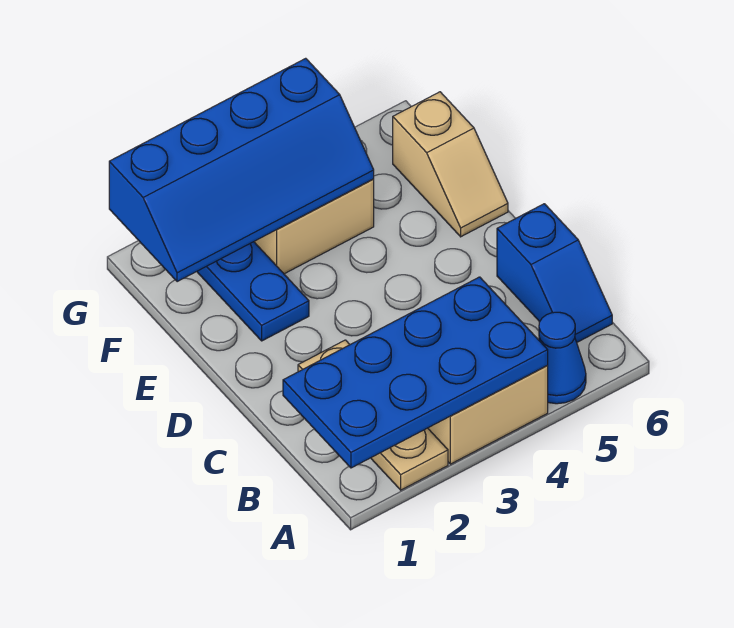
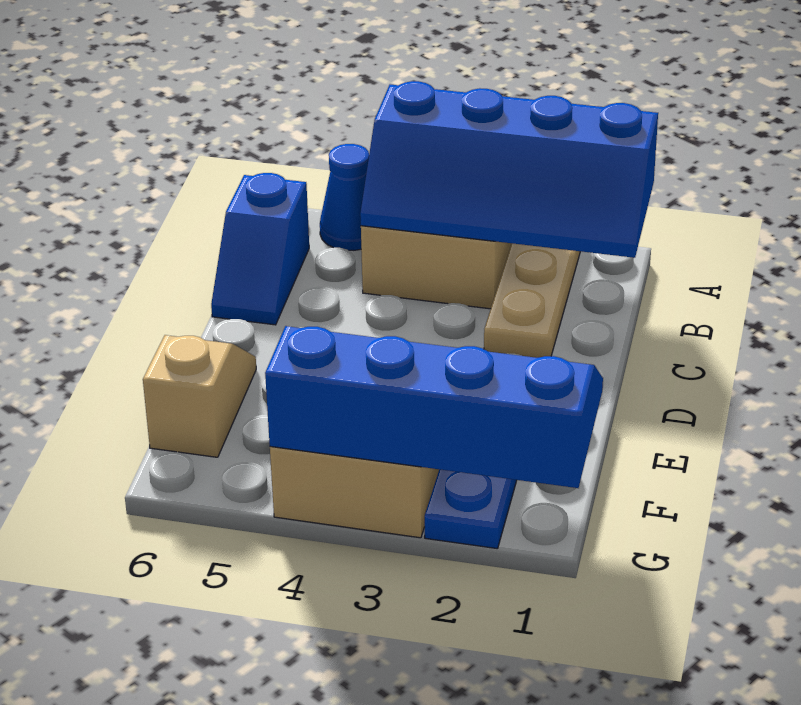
blue 2x4 plate [283,277,548,468] -> blue 2x4 slope [360,81,658,258]
blue 1x2 slope [497,204,612,342] -> blue 1x2 slope turned to [211,173,309,325]

